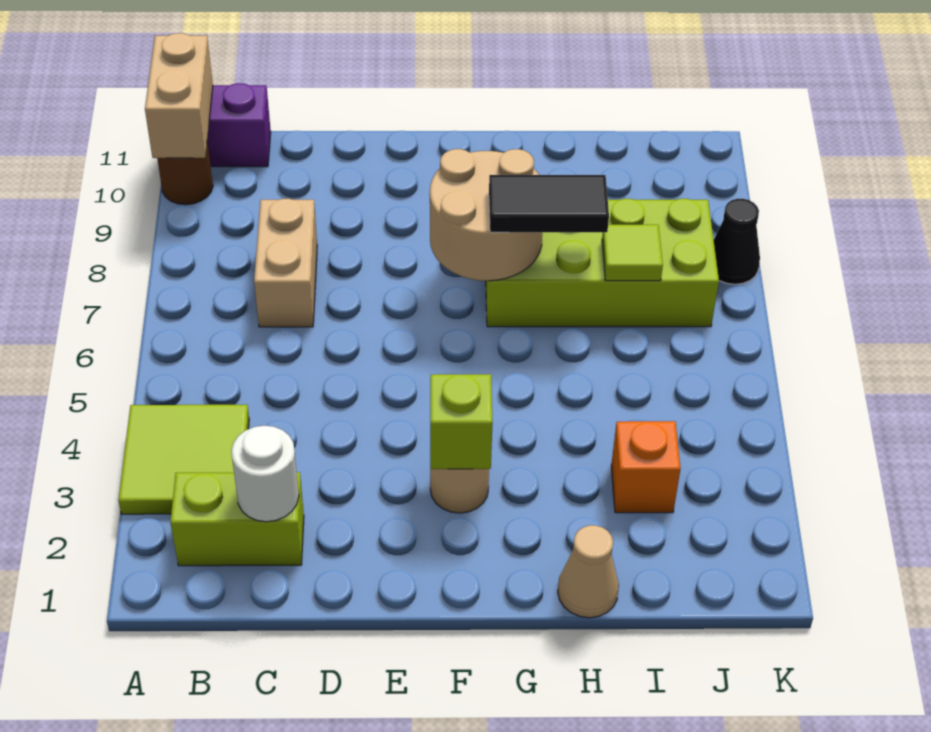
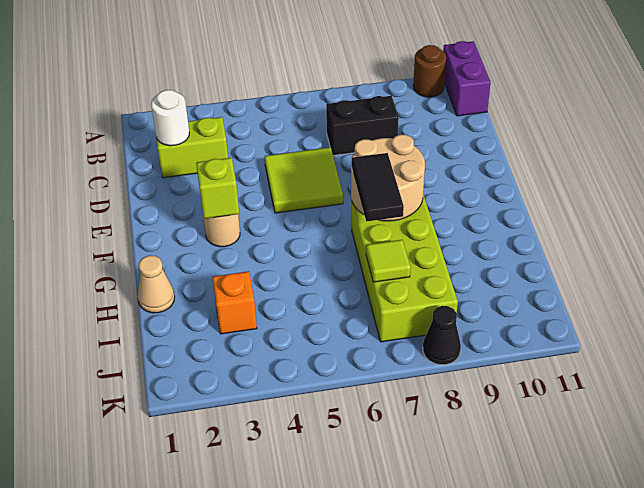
lime 2x2 tile [118,405,249,514] -> lime 2x2 tile moved to [265,147,343,213]
tan 1x2 brick [145,33,213,158] -> none
lime 1x2 brick [170,472,304,566] -> lime 1x2 brick turned to [156,117,228,178]
tan 1x2 brick [254,199,317,327] -> black 1x2 brick [326,96,399,155]

